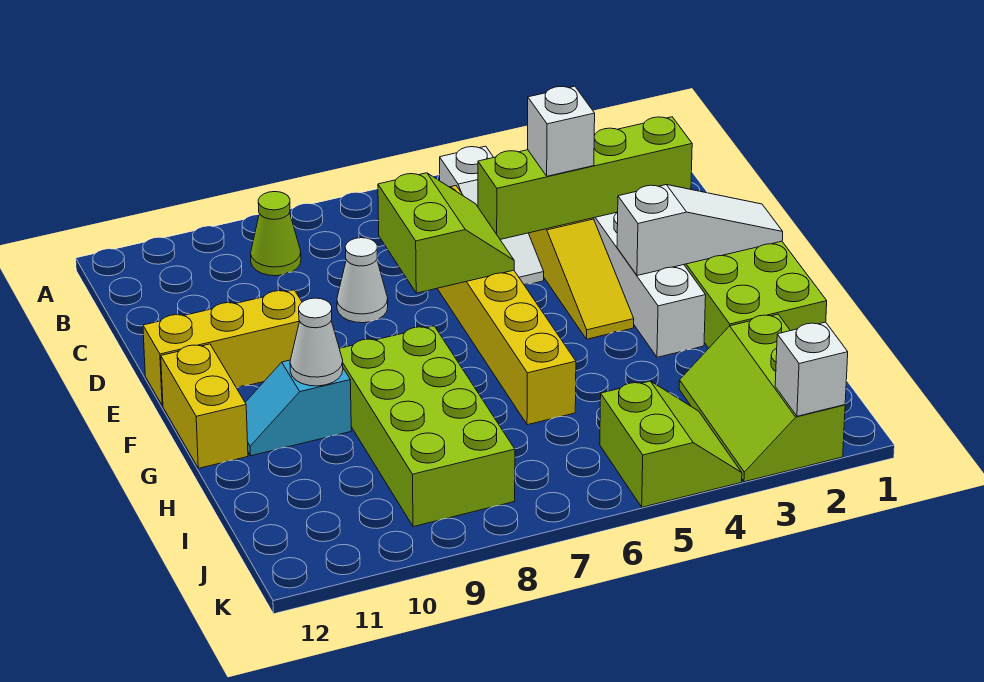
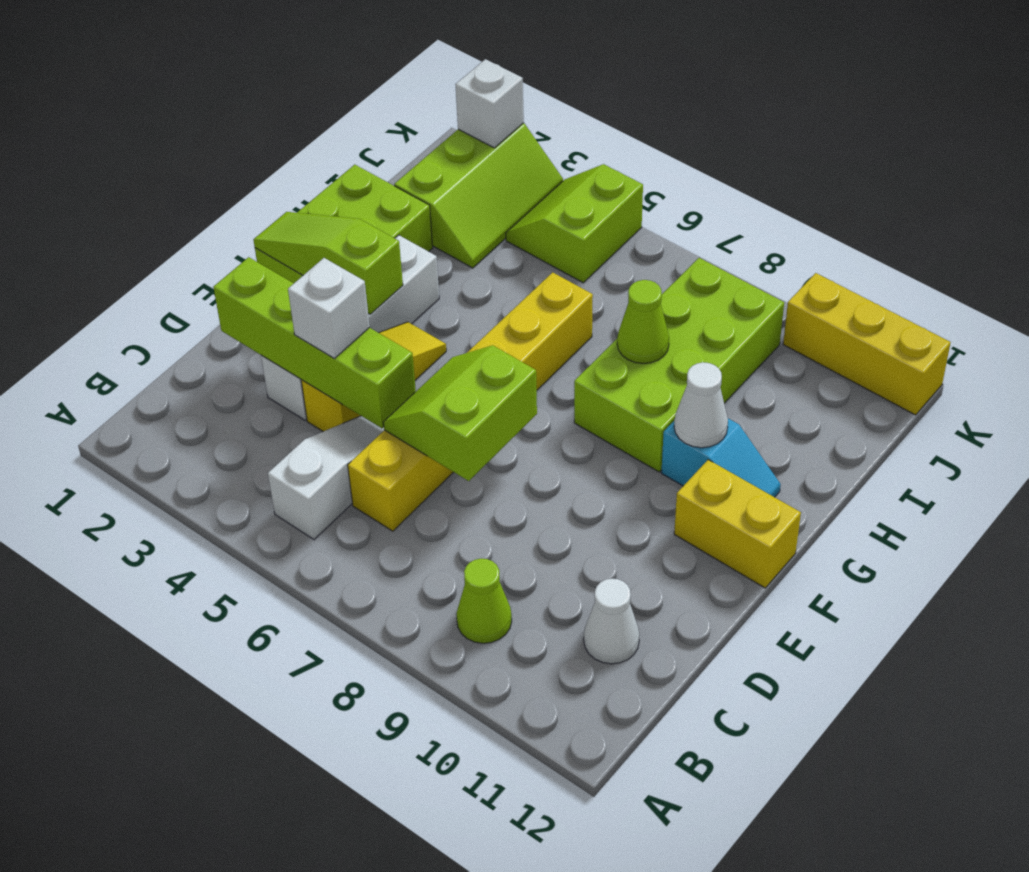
white 1x1 cone [337,238,388,323] -> white 1x1 cone moved to [584,578,639,664]
yellow 1x3 brick [143,290,302,406] -> yellow 1x3 brick moved to [783,273,951,415]
white 1x3 slope [617,185,783,276] -> lime 1x3 slope [253,212,403,314]
yellow 1x2 brick [161,344,248,468] -> yellow 1x2 brick turned to [674,460,801,588]
none -> lime 1x1 cone [617,280,669,364]

